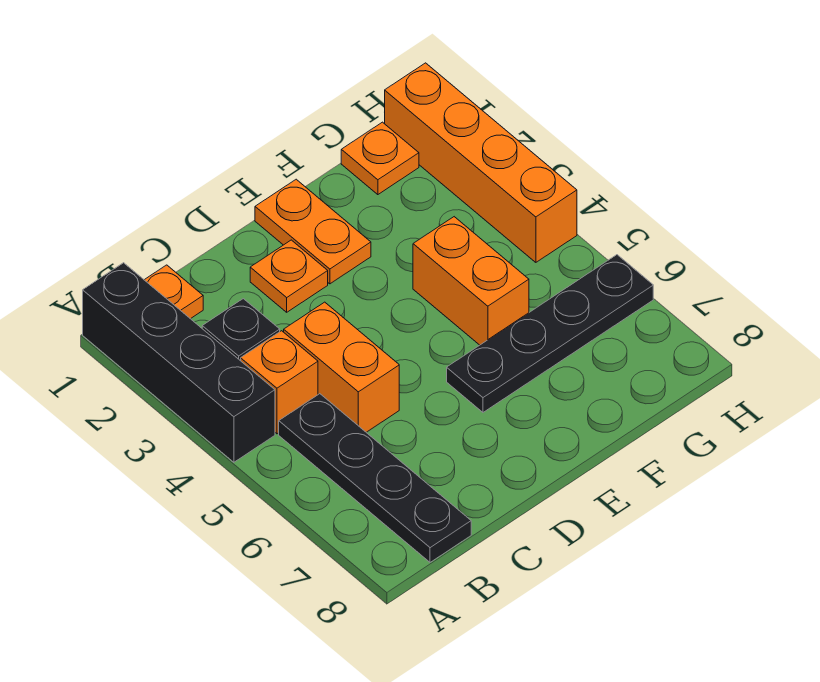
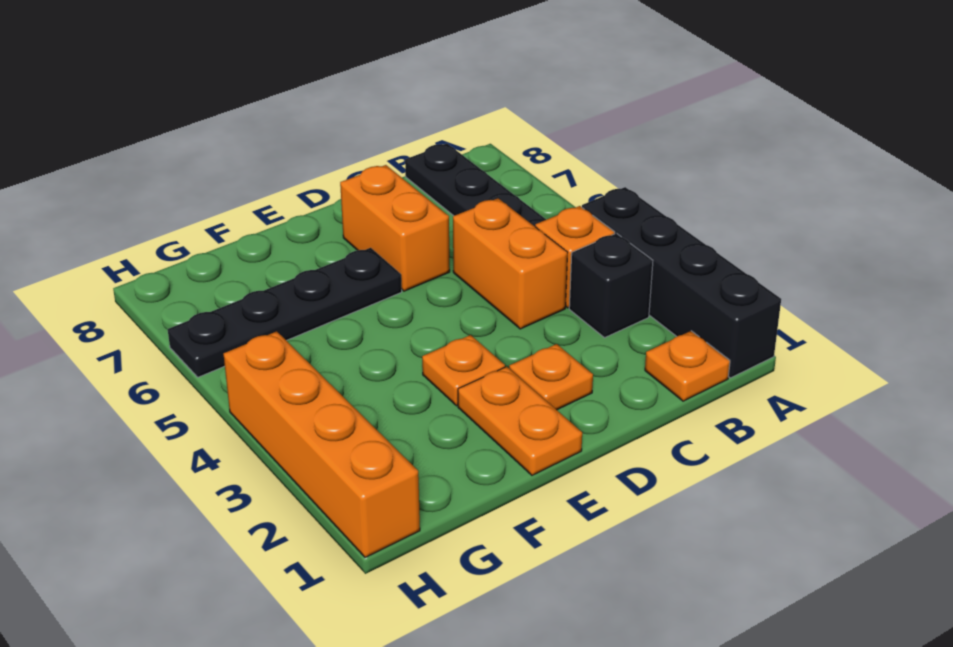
orange 1x2 brick [413,217,529,345] -> orange 1x2 brick moved to [340,165,450,291]
orange 1x1 plate [341,122,419,195] -> orange 1x1 plate moved to [422,335,505,406]

